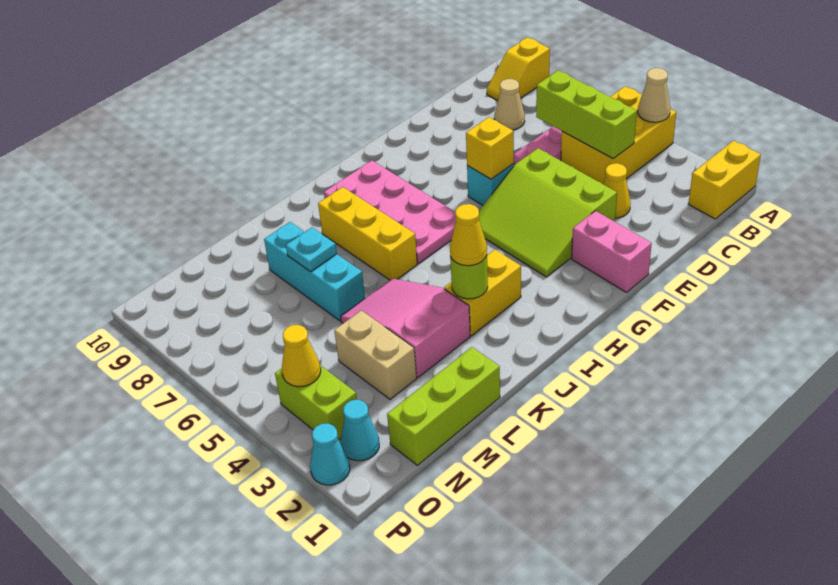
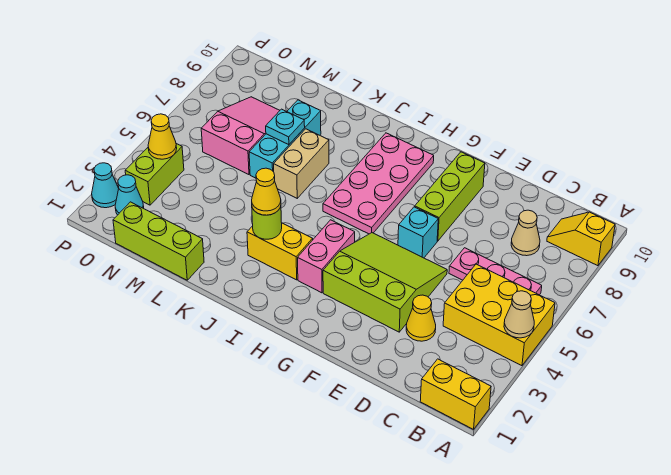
lime 1x3 brick [536,70,637,159] -> lime 1x3 brick moved to [415,152,485,241]
lime 3x3 slope [479,148,617,277] -> lime 3x3 slope turned to [323,233,447,332]
pink 1x2 brick [572,211,652,292] -> pink 1x2 brick moved to [298,220,355,293]
yellow 1x1 brick [466,117,514,179] -> none
yellow 1x3 brick [318,187,417,280] -> none
pink 2x3 slope [340,279,470,377] -> pink 2x3 slope moved to [201,97,280,175]
tan 1x2 brick [334,310,417,399] -> tan 1x2 brick moved to [274,129,329,198]

